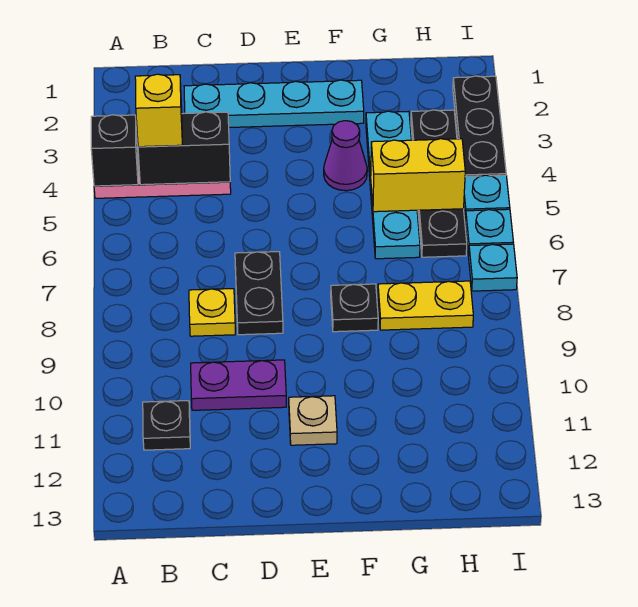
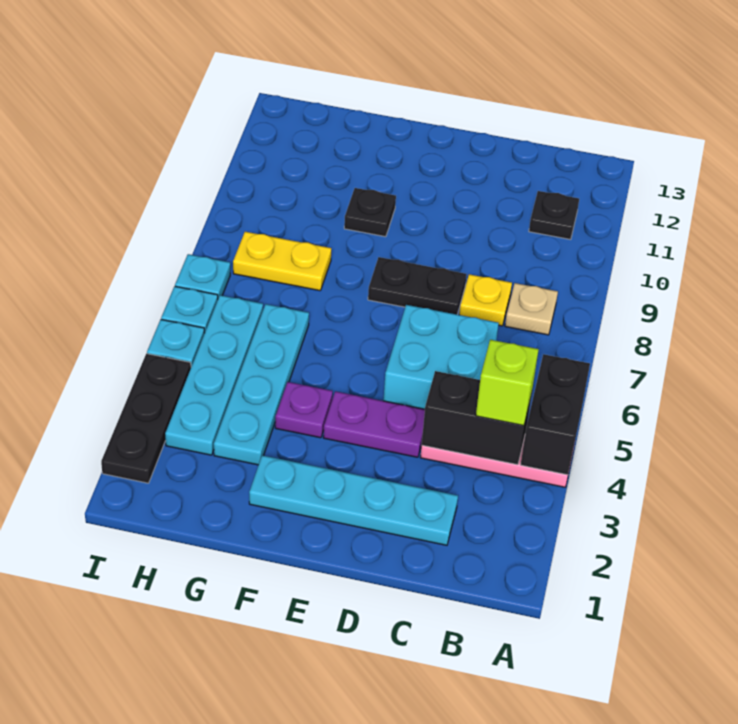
black 1x1 brick [91,115,138,186] -> black 1x2 brick [521,354,590,475]
yellow 1x1 brick [135,74,182,147] -> lime 1x1 brick [476,340,539,426]
none -> cyan 2x2 brick [383,305,499,409]
purple 1x2 plate [191,360,286,410] -> purple 1x2 plate moved to [323,391,425,457]
black 1x2 plate [235,252,283,335] -> black 1x2 plate turned to [368,257,467,315]
tan 1x1 plate [289,396,337,445] -> tan 1x1 plate moved to [505,283,558,335]
purple 1x1 cone [324,121,367,191] -> purple 1x1 plate [275,382,333,438]
black 1x1 plate [331,284,378,332] -> black 1x1 plate moved to [344,188,396,237]
yellow 1x2 brick [371,139,465,212] -> none
black 1x4 plate [411,110,467,257] -> cyan 1x4 plate [165,295,263,455]

